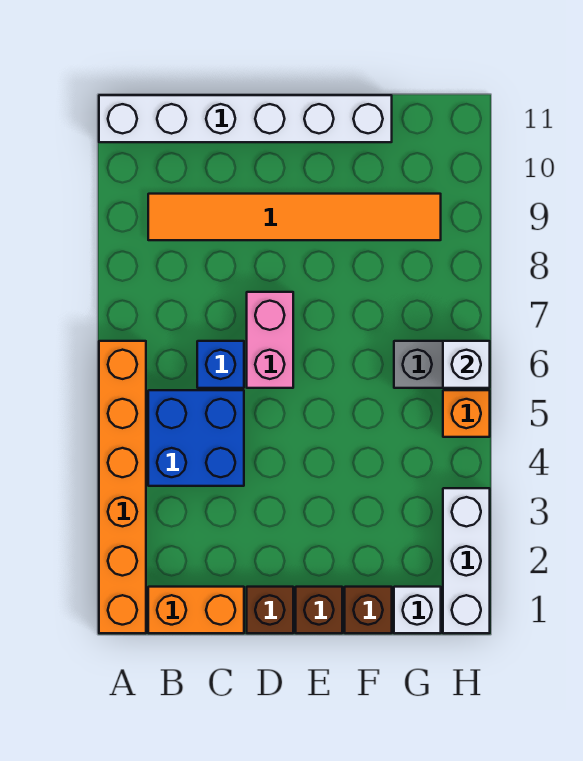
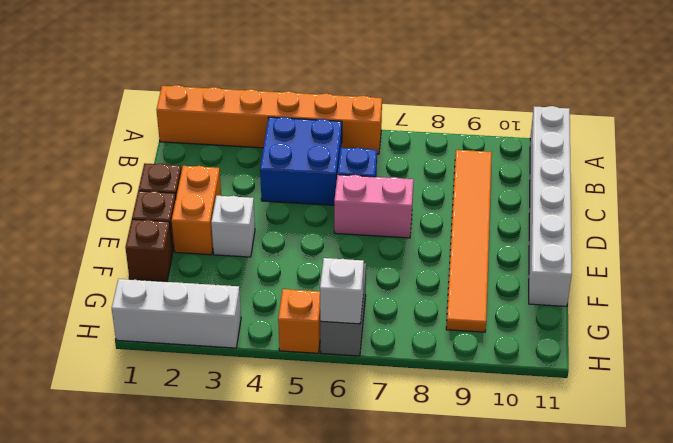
orange 1x2 brick [148,587,244,633] -> orange 1x2 brick moved to [172,166,221,255]
white 1x1 brick [394,587,441,633] -> white 1x1 brick moved to [211,196,255,257]

